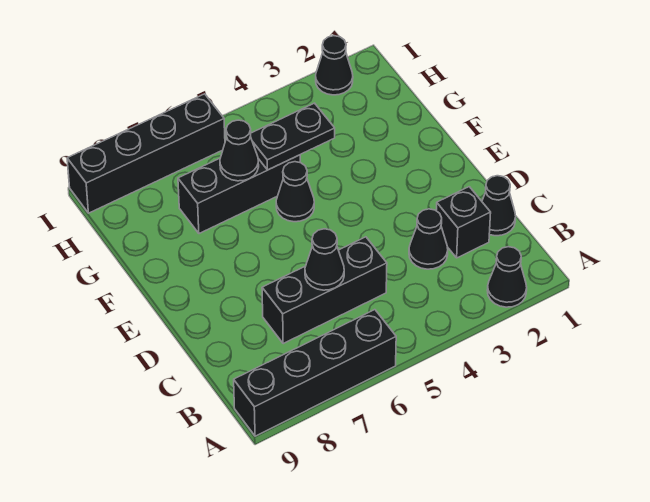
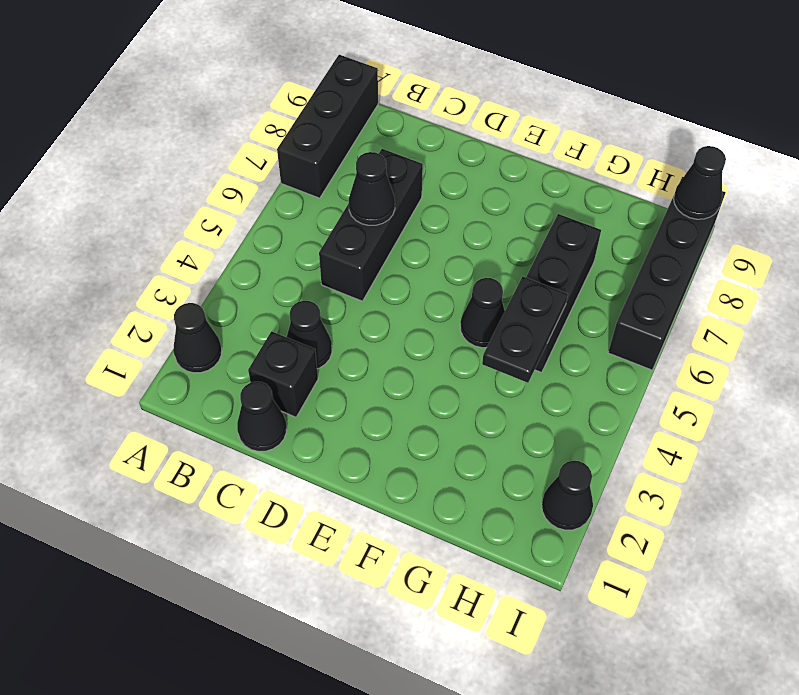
black 1x4 brick [234,310,396,436] -> black 1x3 brick [277,55,378,198]
black 1x1 cone [220,120,259,181] -> black 1x1 cone moved to [674,146,726,219]

